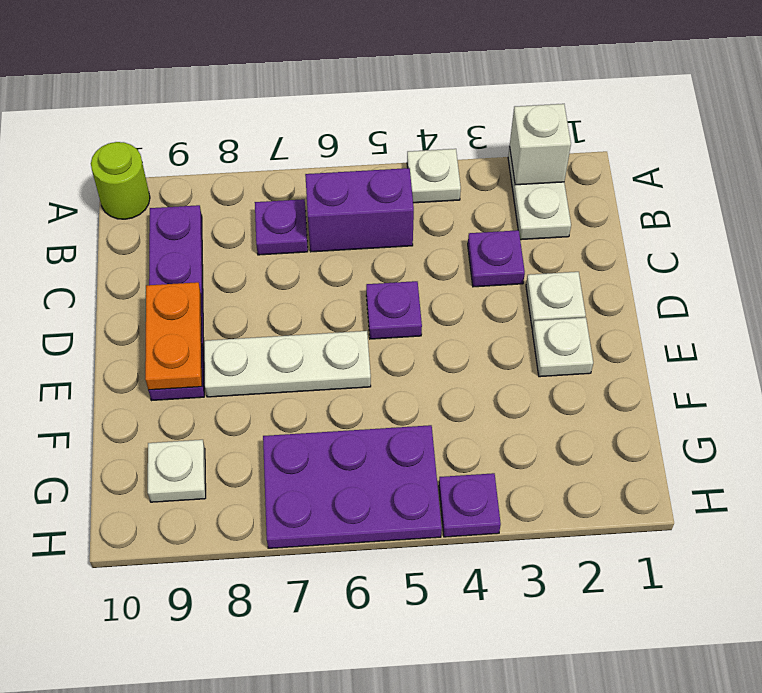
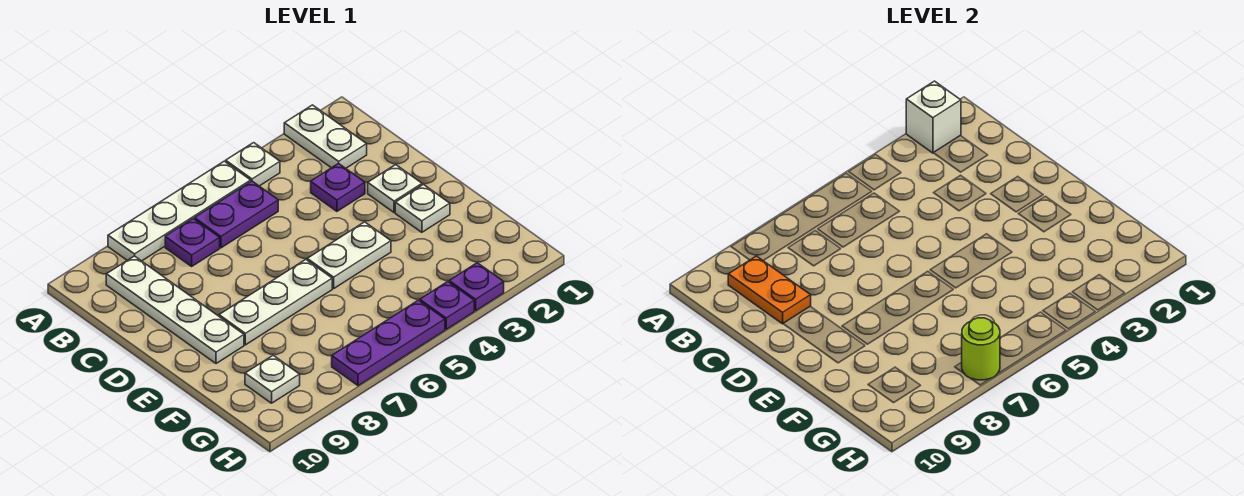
none -> white 1x4 plate [108,161,251,261]
lime 1x1 round brick [91,142,150,219] -> lime 1x1 round brick moved to [962,318,1000,380]
purple 1x2 brick [305,168,414,252] -> purple 1x2 plate [195,181,278,248]
purple 1x4 plate [149,205,204,401] -> white 1x4 plate [106,256,244,364]
purple 1x1 plate [366,281,422,339] -> purple 1x1 plate moved to [449,263,504,311]
orange 1x2 plate [145,282,202,390] -> orange 1x2 plate moved to [728,256,811,324]
none -> white 1x2 plate [307,222,391,288]
purple 2x3 plate [263,425,442,548] -> purple 1x3 plate [332,300,445,386]

